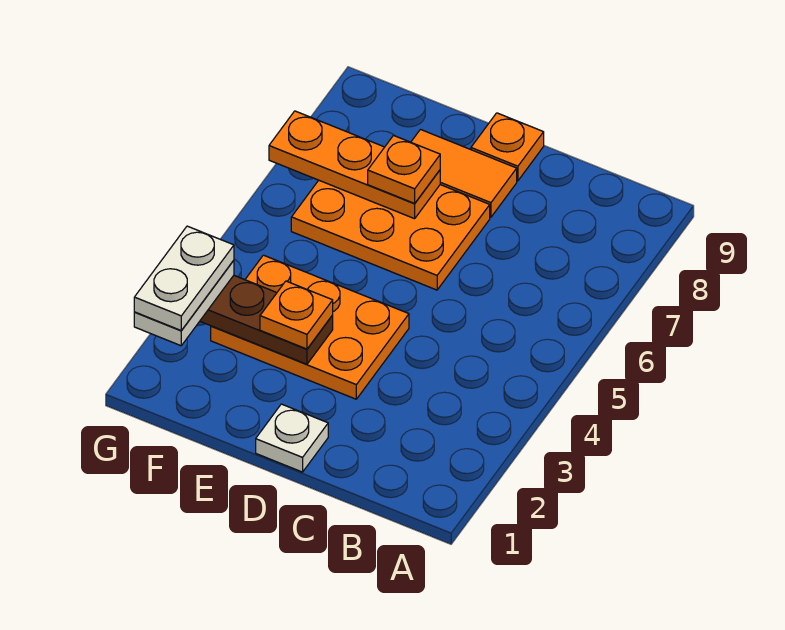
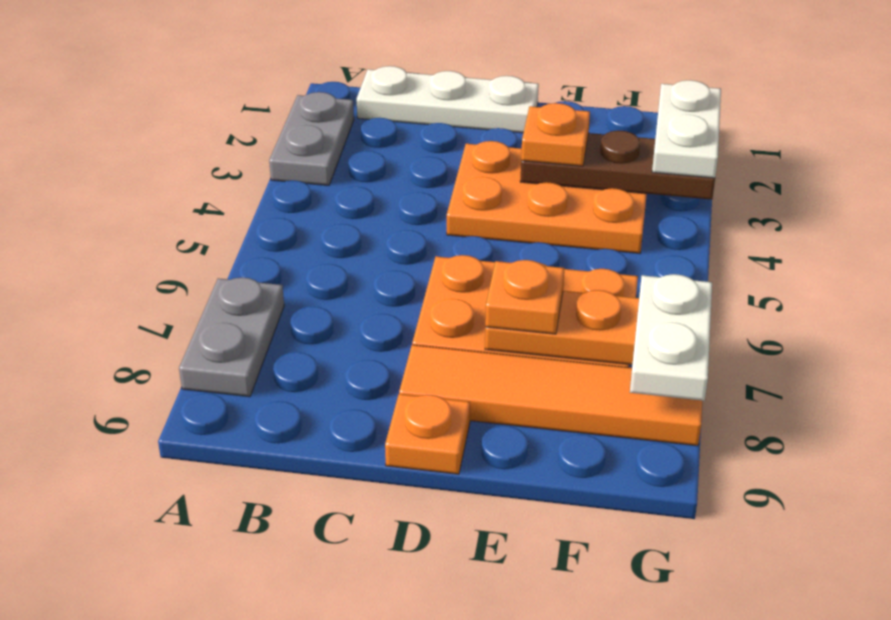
none -> grey 1x2 plate [269,92,354,186]
none -> grey 1x2 plate [179,277,284,397]
white 1x1 plate [256,404,328,472] -> white 1x3 plate [357,66,539,133]
orange 1x2 tile [411,130,517,217] -> orange 1x4 tile [399,345,702,446]
white 1x2 plate [134,226,234,331] -> white 1x2 plate moved to [630,274,712,401]

